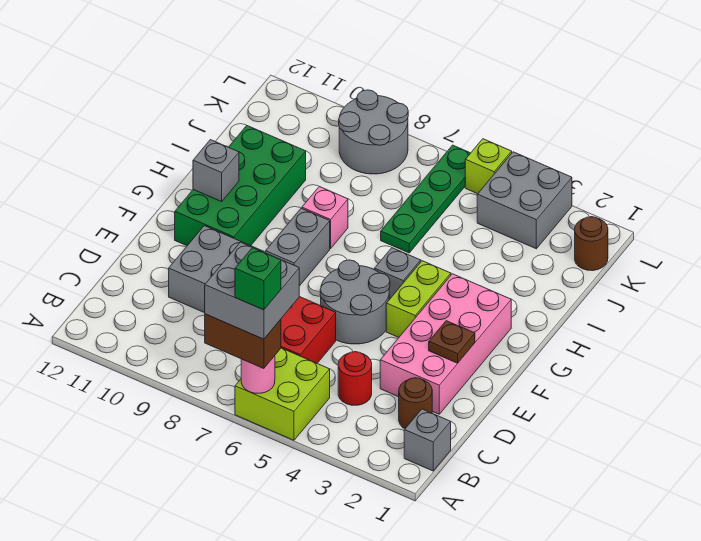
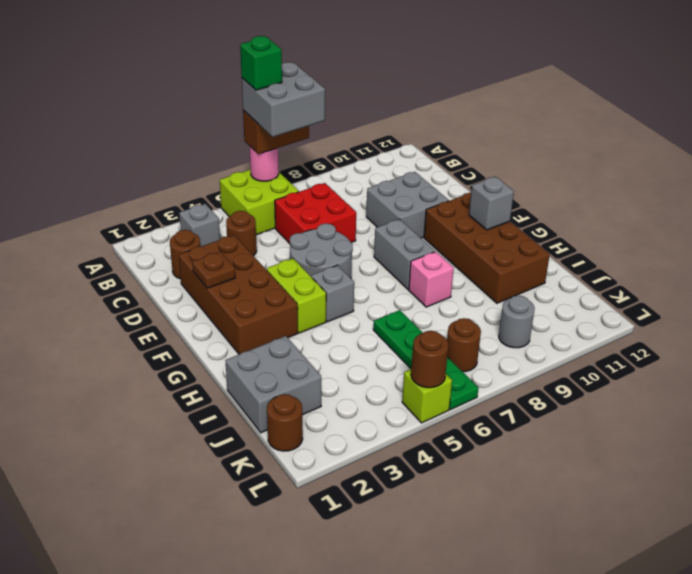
grey 1x1 brick [404,409,451,471] -> grey 1x1 brick moved to [179,204,220,247]
red 1x1 round brick [338,352,372,405] -> brown 1x1 round brick [226,211,257,256]
pink 2x4 brick [380,274,511,414] -> brown 2x4 brick [179,235,298,354]
green 2x4 brick [175,126,306,246] -> brown 2x4 brick [424,193,550,303]
grey 2x2 brick [477,152,572,249] -> grey 2x2 brick moved to [225,336,321,433]
none -> brown 1x1 round brick [447,318,481,372]
grey 2x2 round brick [339,90,408,174] -> grey 1x1 round brick [499,295,535,348]
none -> brown 1x1 round brick [411,331,448,388]

